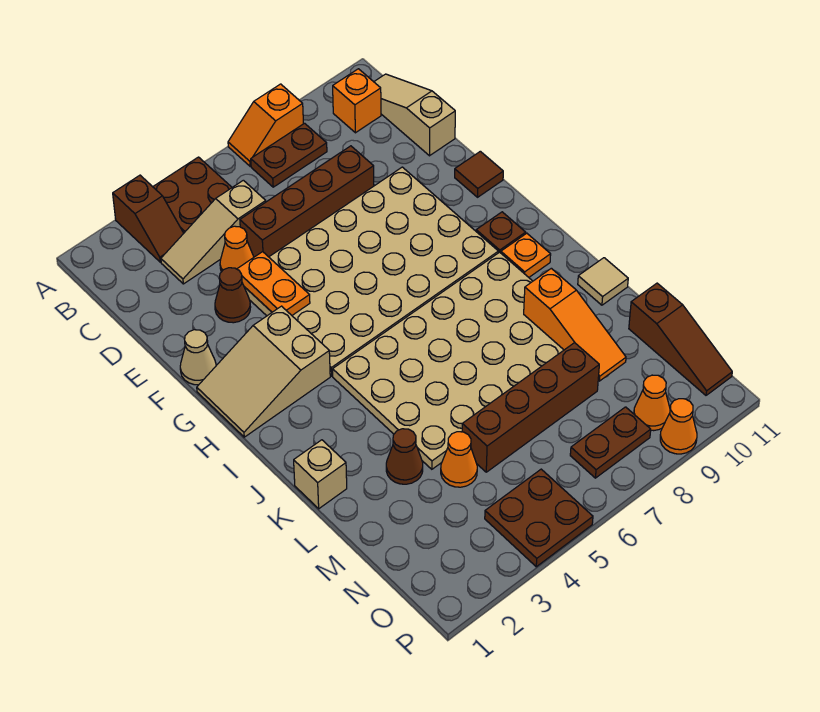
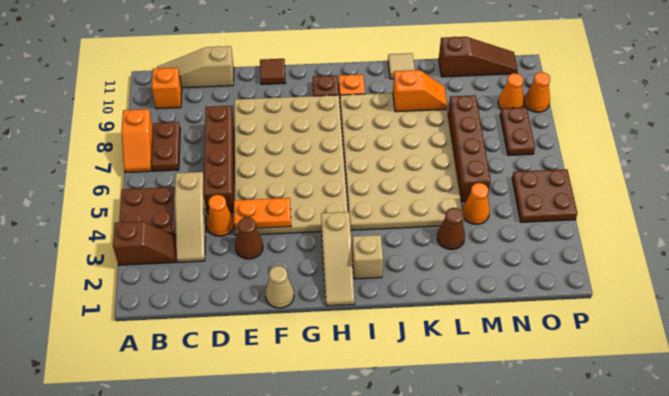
tan 2x3 slope [197,306,330,437] -> tan 1x3 slope [321,212,355,306]
tan 1x1 brick [294,440,347,509] -> tan 1x1 brick moved to [352,235,383,279]
orange 1x3 slope [524,268,626,381] -> orange 1x2 slope [393,70,447,112]

